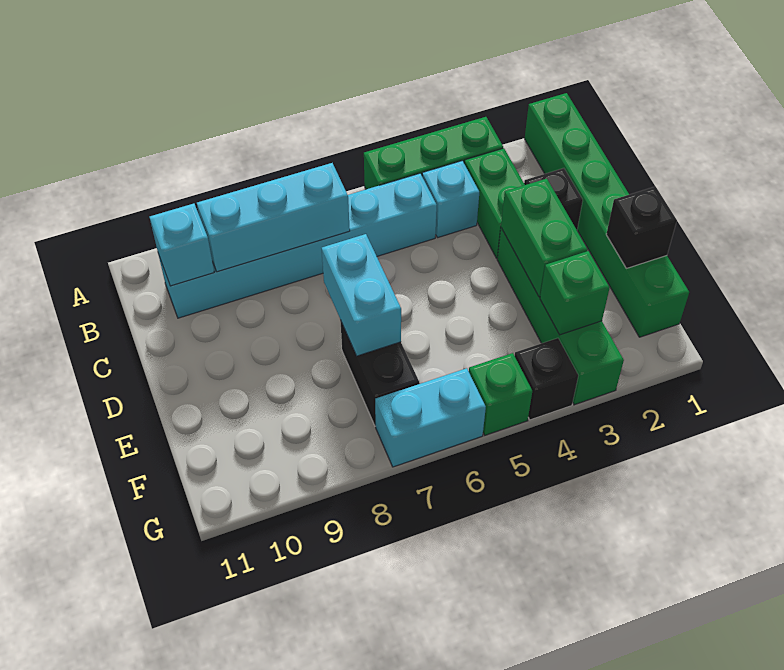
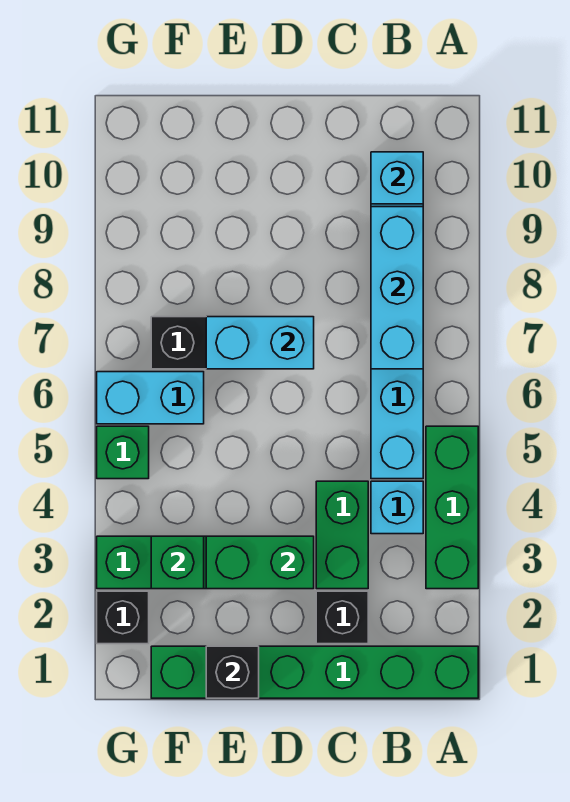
green 1x2 brick [464,148,525,258] -> green 1x2 brick turned to [316,481,368,589]
black 1x1 brick [515,338,578,420] -> black 1x1 brick moved to [97,591,149,644]
cyan 1x2 brick [375,368,486,467] -> cyan 1x2 brick turned to [97,372,204,424]

